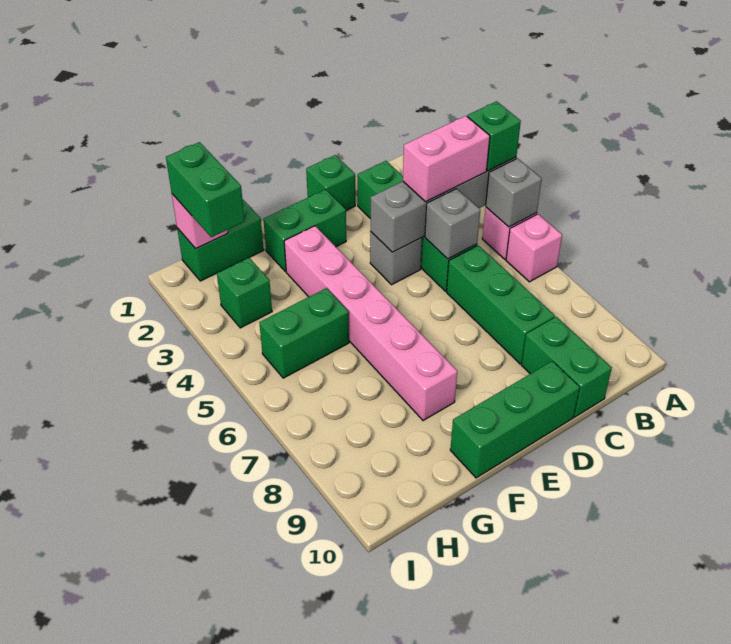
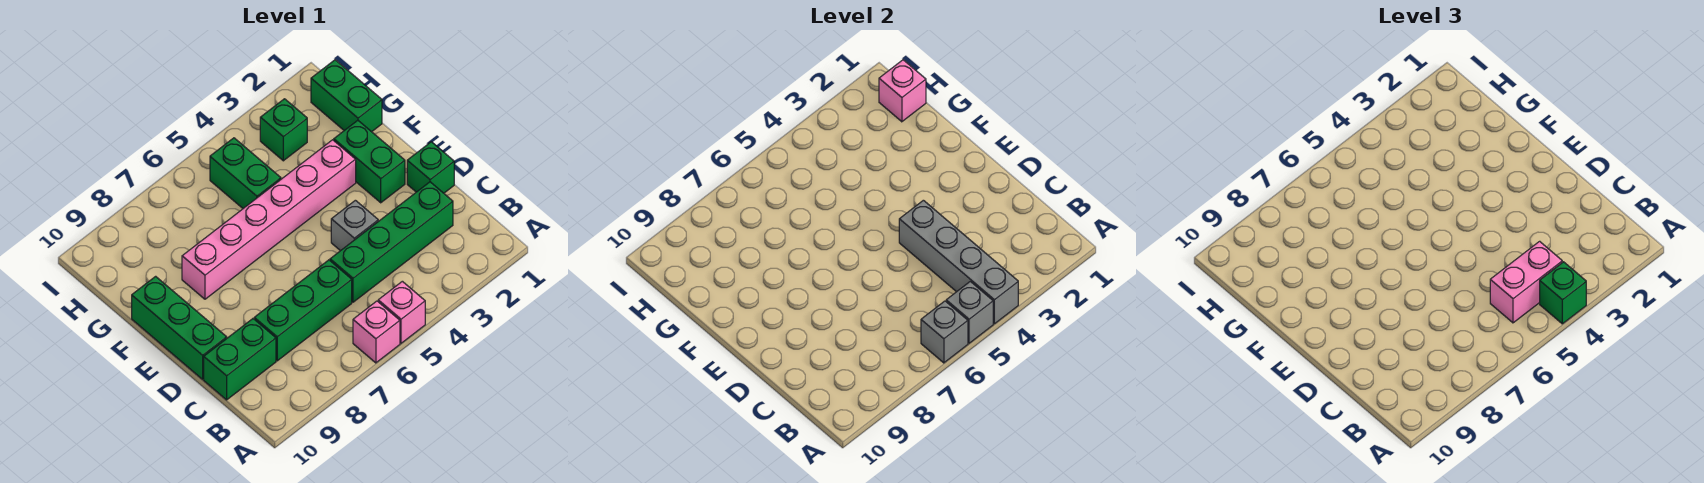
pink 1x2 brick [403,116,490,202] -> pink 1x2 brick turned to [1490,241,1562,323]
grey 1x1 brick [425,189,480,259] -> grey 1x1 brick moved to [921,301,968,363]
green 1x2 brick [166,142,245,237] -> none

